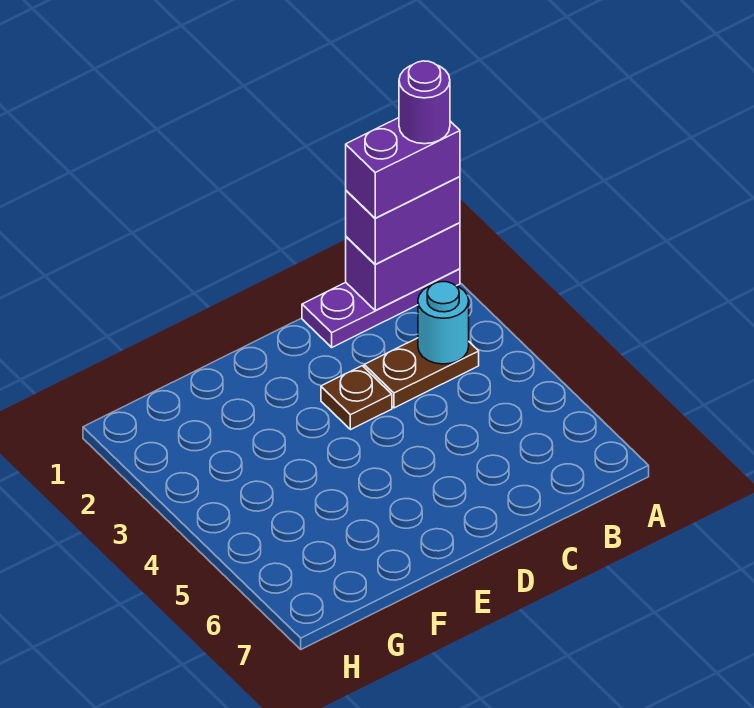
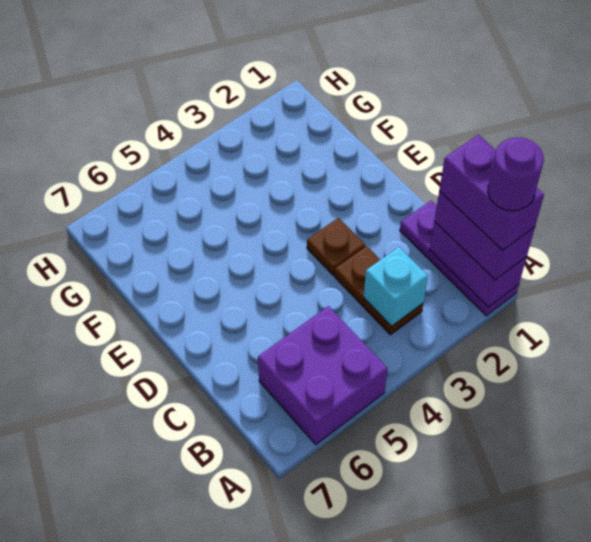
none -> purple 2x2 brick [258,306,388,445]
cyan 1x1 round brick [418,282,469,364] -> cyan 1x1 brick [364,247,428,326]

